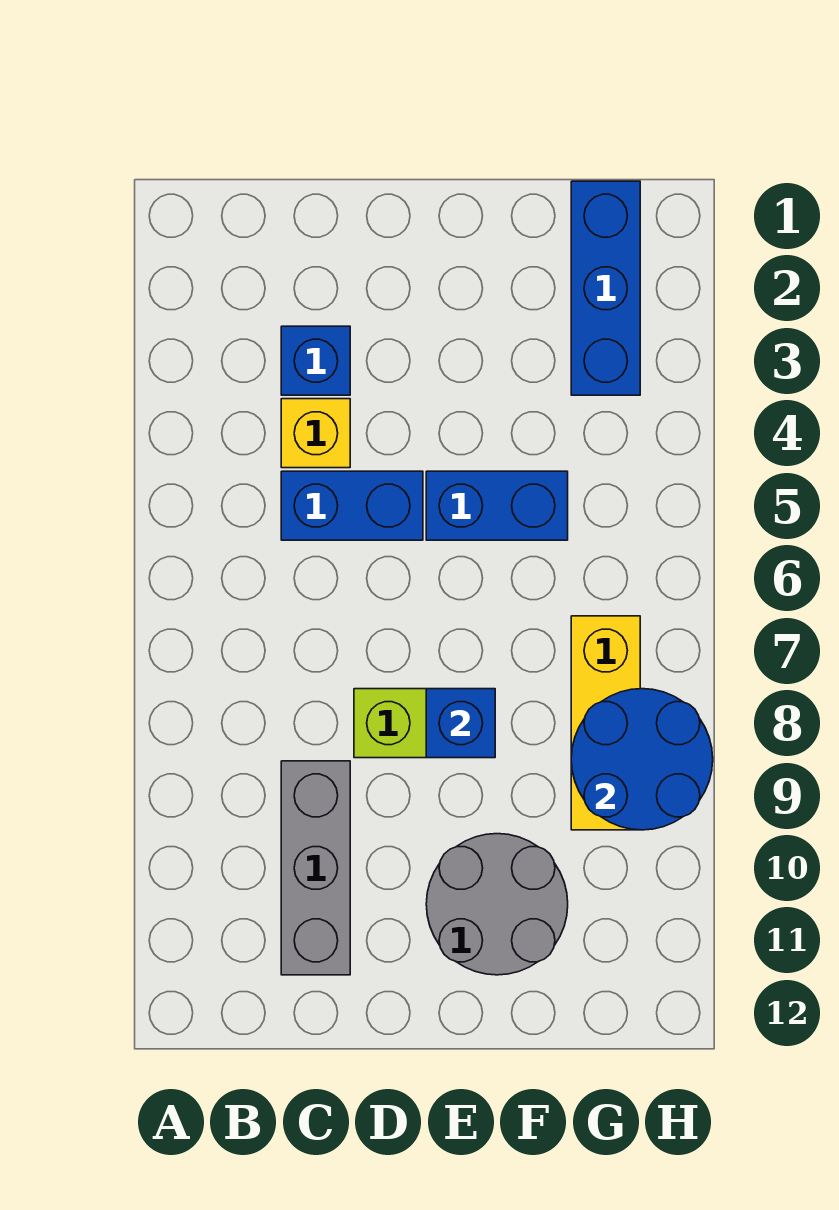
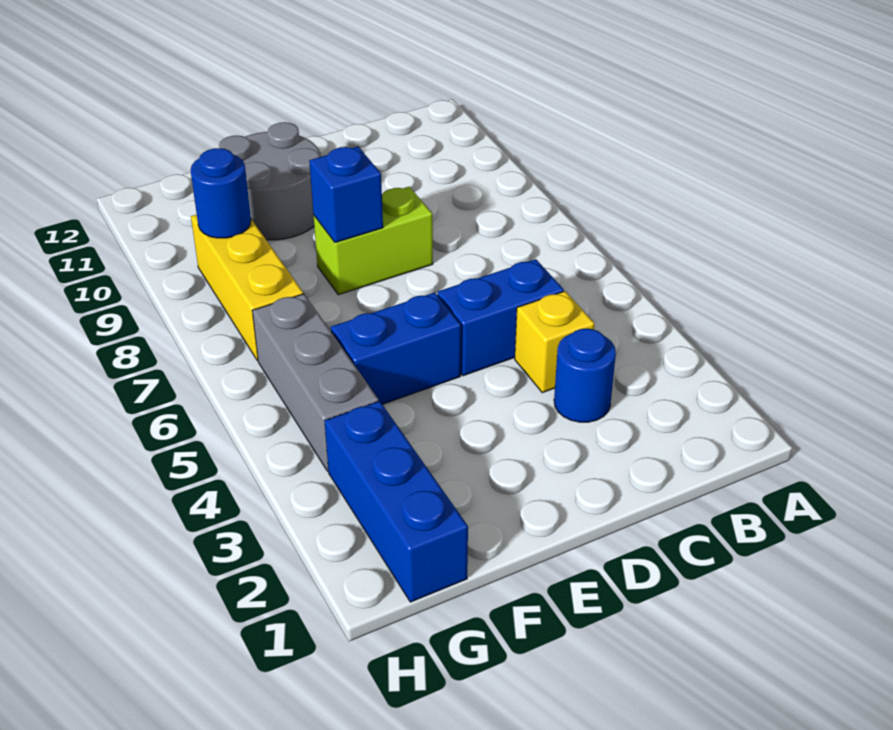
blue 1x1 brick [281,326,350,395] -> blue 1x1 round brick [554,329,616,422]
grey 1x3 brick [281,761,350,975] -> grey 1x3 brick moved to [252,294,379,471]
blue 2x2 round brick [571,689,713,830] -> blue 1x1 round brick [191,148,251,238]

